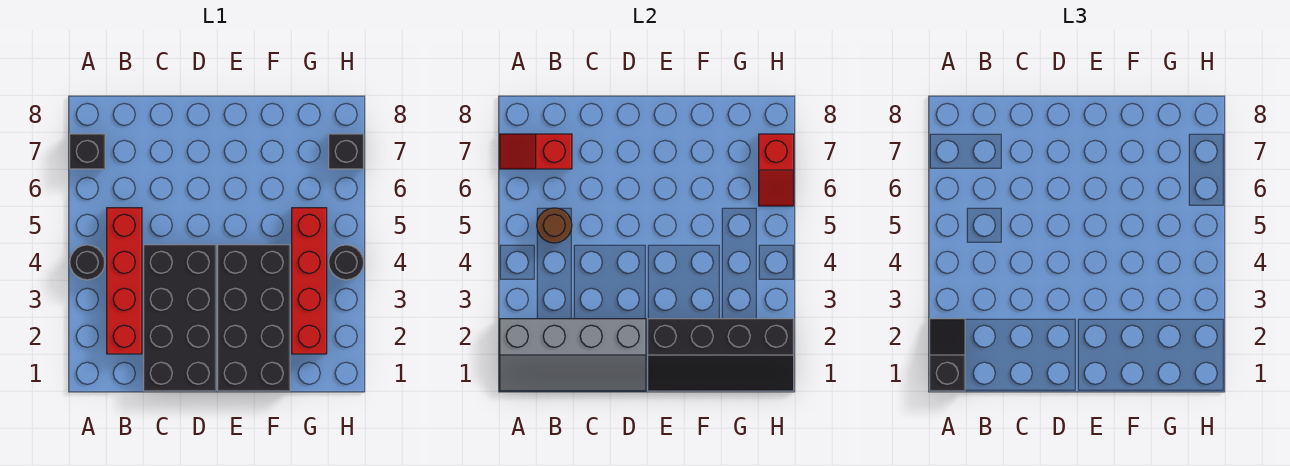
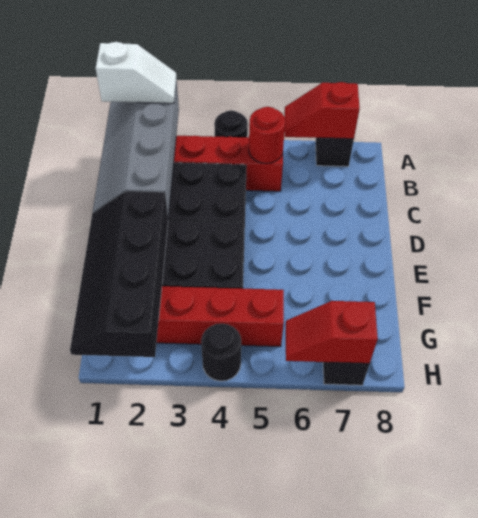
black 1x2 slope [930,319,965,391] -> white 1x2 slope [96,42,177,103]
red 1x2 slope [500,134,572,169] -> red 1x2 slope turned to [284,82,360,139]
brown 1x1 round brick [537,208,572,243] -> red 1x1 round brick [249,107,285,163]

